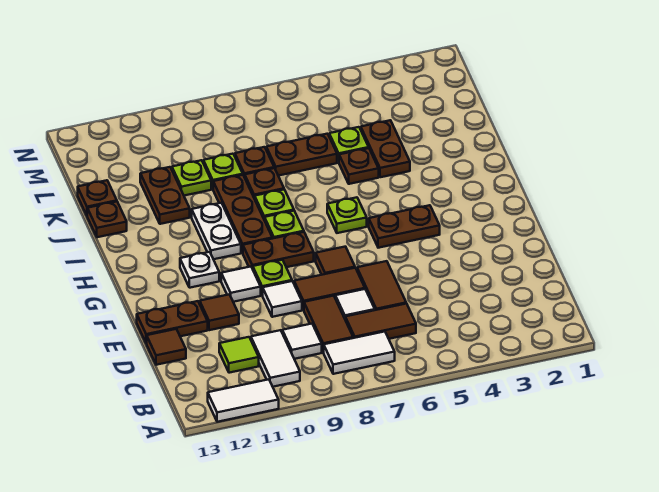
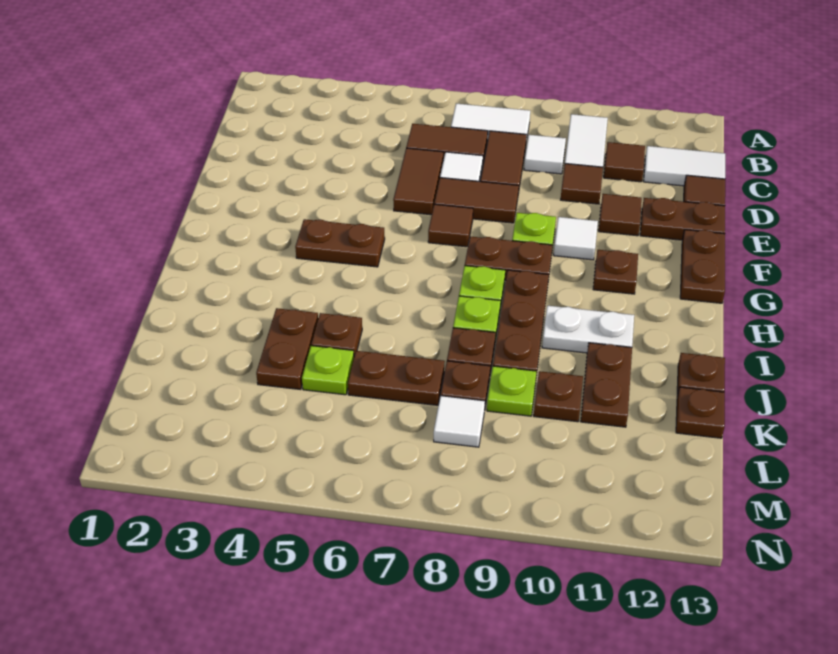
white 1x2 tile [208,379,279,422] -> white 1x2 tile moved to [644,146,725,186]
lime 1x1 tile [219,337,259,373] -> brown 1x1 tile [604,142,645,182]
none -> brown 1x1 tile [561,164,603,204]
white 1x1 tile [263,281,302,317] -> white 1x1 tile moved to [434,396,485,447]
none -> brown 1x2 plate [680,230,725,303]
white 1x1 plate [180,252,219,288] -> brown 1x1 plate [593,250,638,294]
lime 1x1 plate [327,197,367,233] -> none
white 1x2 plate [192,203,241,259] -> white 1x2 plate turned to [542,306,634,353]
lime 1x1 plate [172,160,211,196] -> brown 1x1 plate [534,371,583,422]

